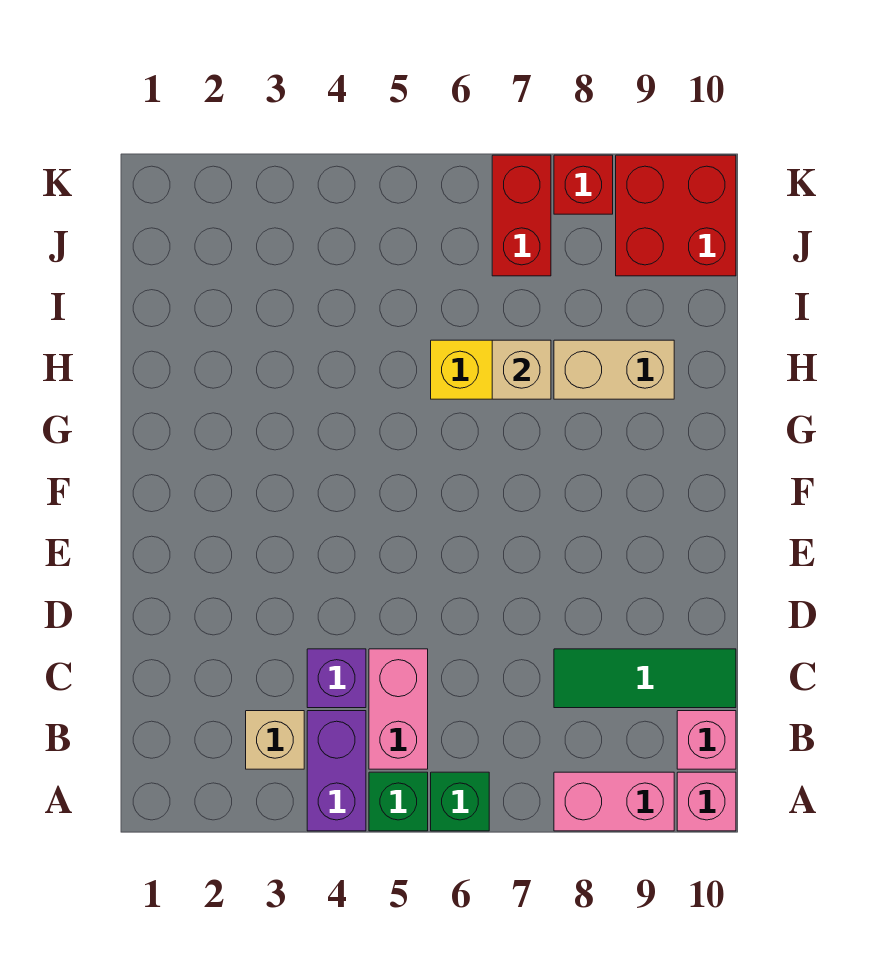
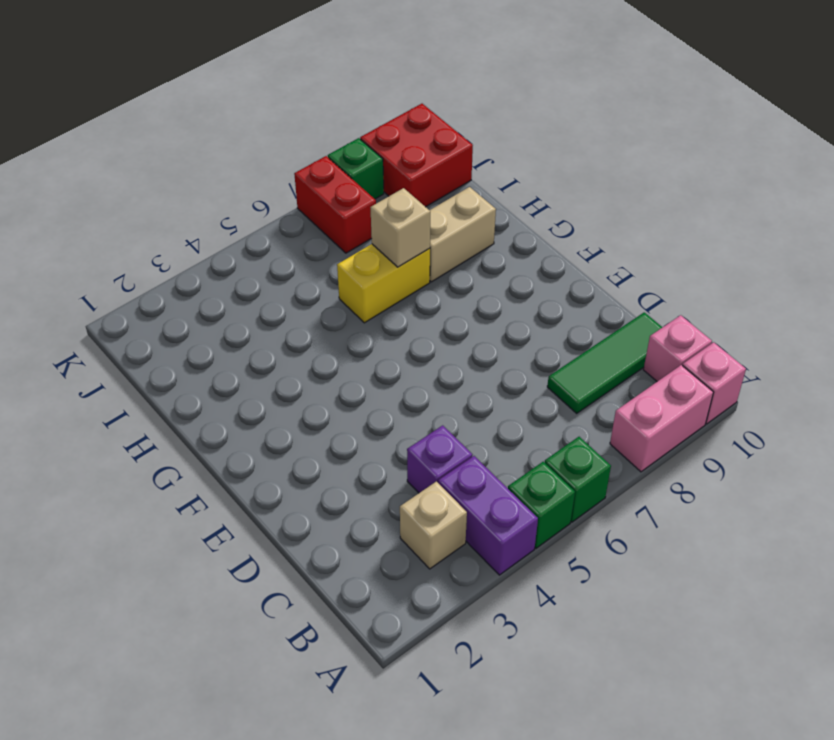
pink 1x2 brick [369,649,428,769] -> none
red 1x1 brick [554,155,613,214] -> green 1x1 brick [328,138,384,199]

